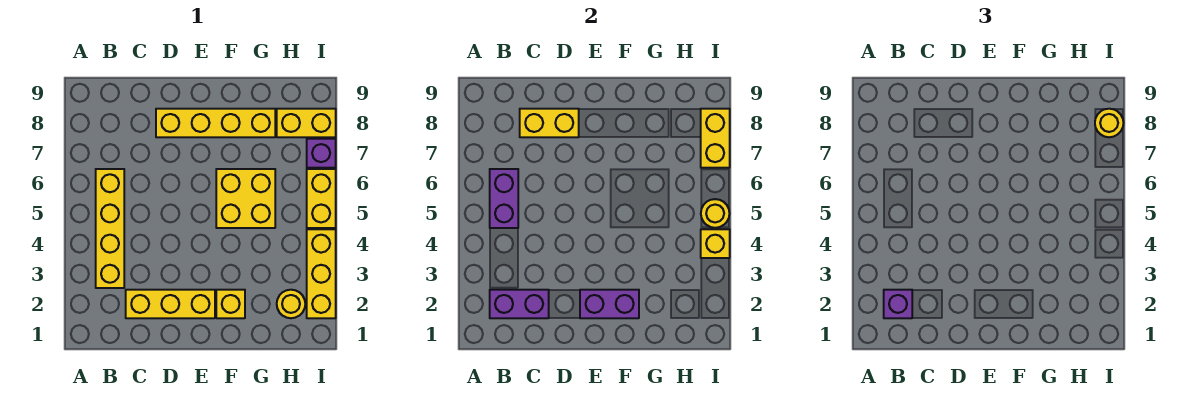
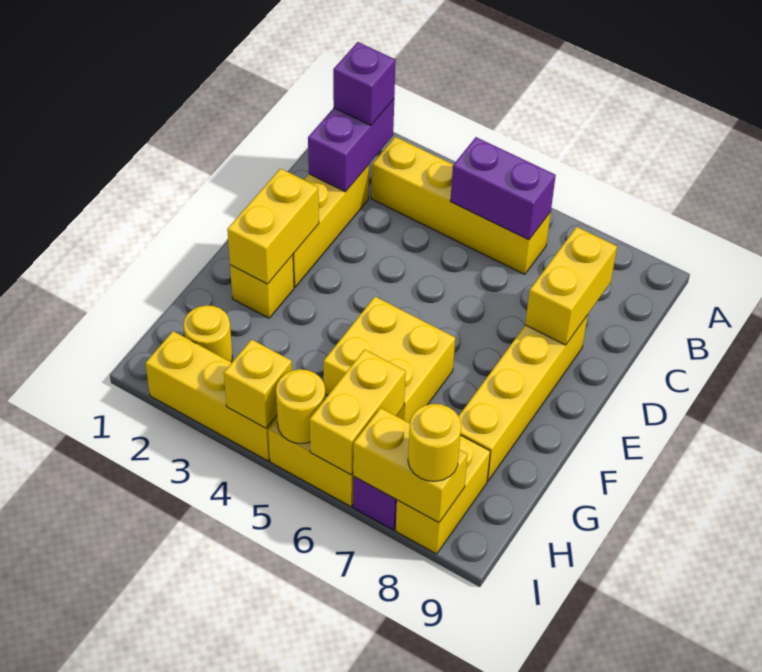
purple 1x2 brick [580,290,639,318] -> yellow 1x2 brick [227,169,319,284]
none -> yellow 1x2 brick [310,350,406,475]

